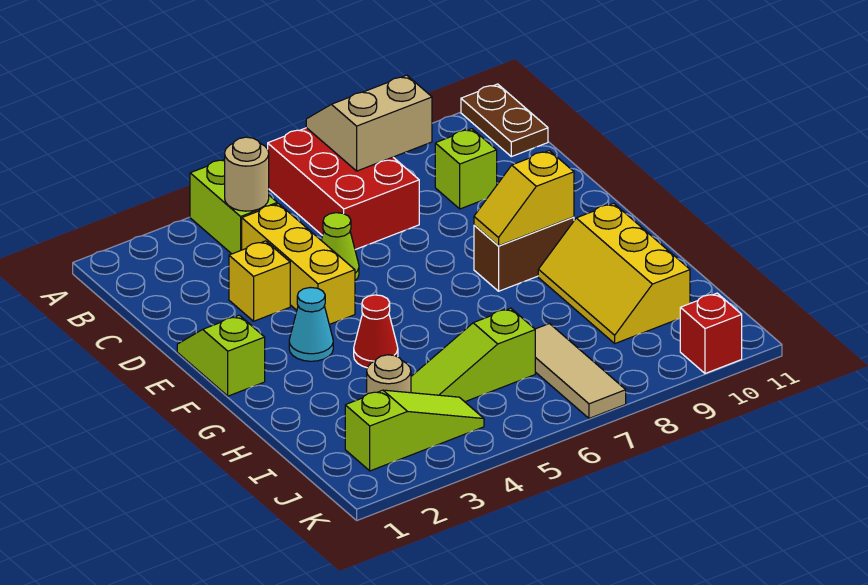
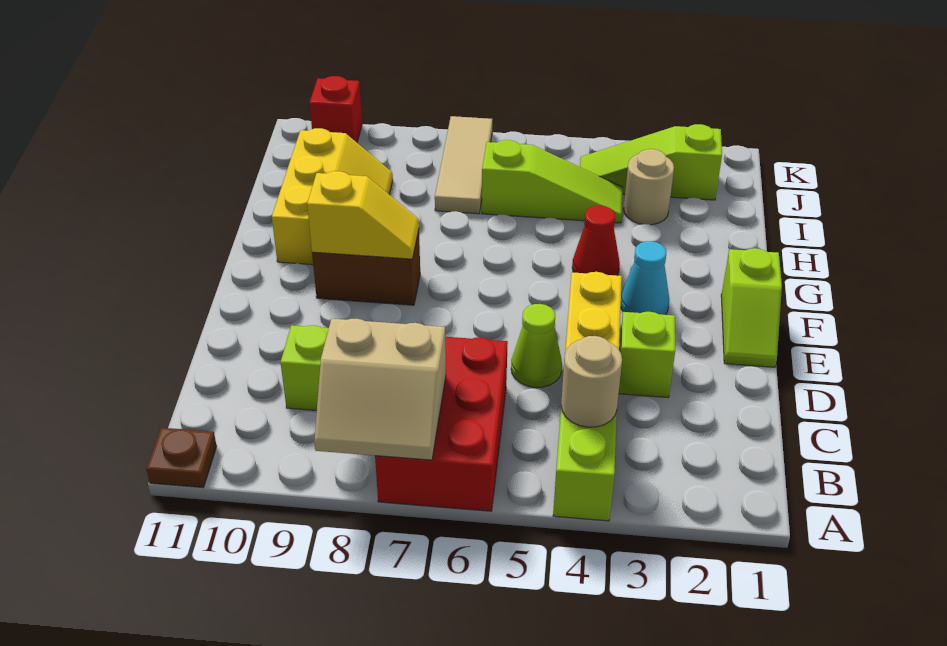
brown 1x2 plate [461,84,548,157] -> brown 1x1 plate [146,428,217,488]
yellow 1x1 brick [229,241,290,321] -> lime 1x1 brick [619,312,675,397]

